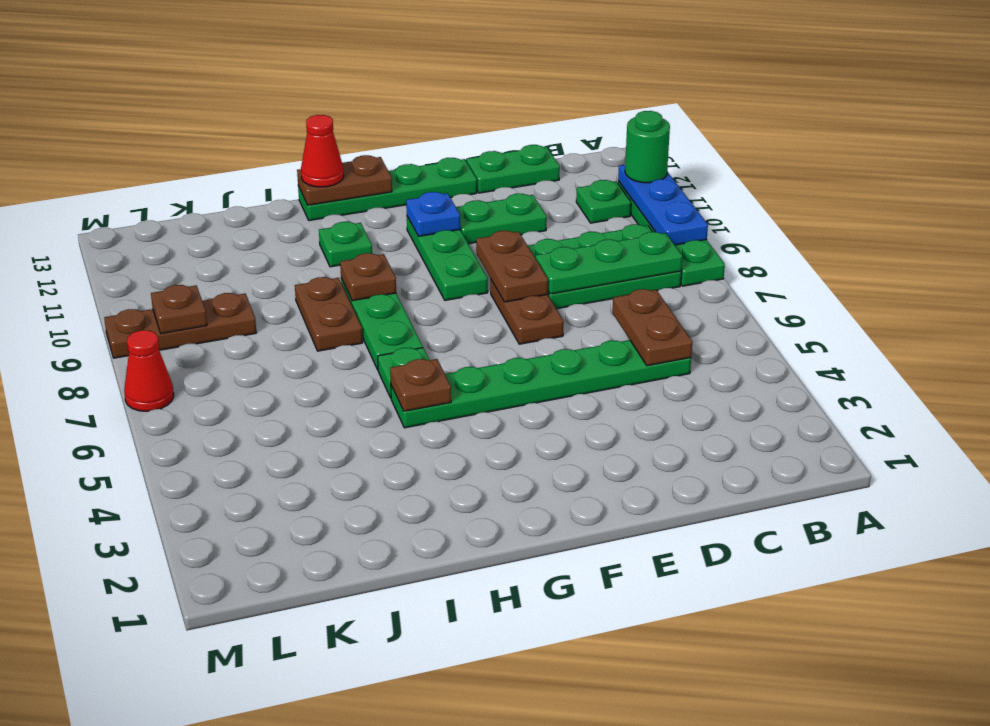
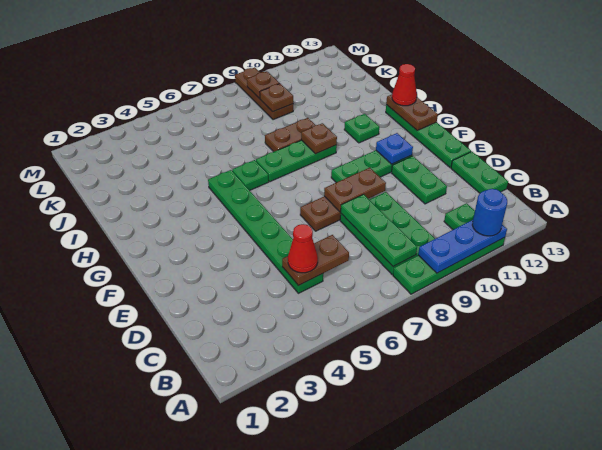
green 1x1 round brick [625,111,670,183] -> blue 1x1 round brick [472,189,507,236]
brown 1x1 plate [390,359,451,411] -> brown 1x1 plate moved to [260,84,293,112]
red 1x1 cone [124,330,174,411] -> red 1x1 cone moved to [288,224,318,273]

